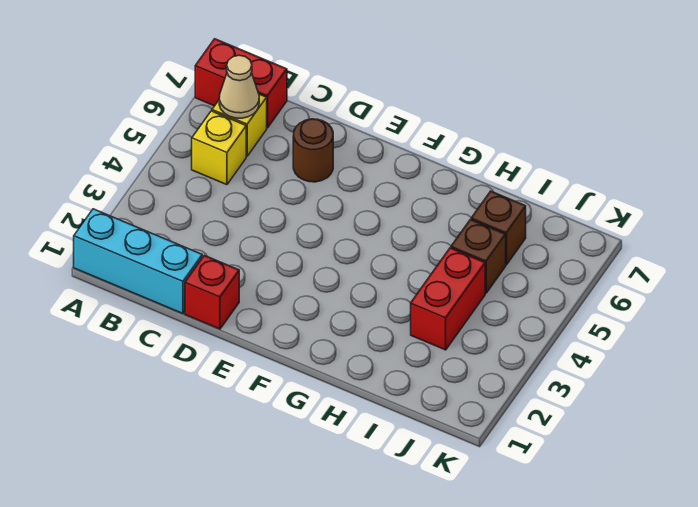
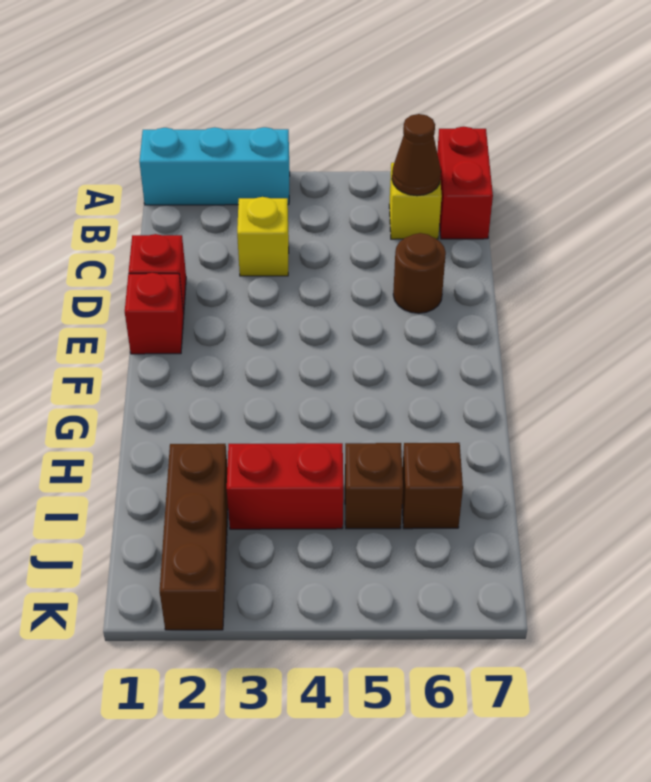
cyan 1x3 brick [74,209,202,314] -> cyan 1x3 brick turned to [139,127,290,205]
yellow 1x1 brick [192,111,246,185] -> yellow 1x1 brick moved to [237,197,289,276]
tan 1x1 cone [219,55,259,118] -> brown 1x1 cone [392,114,441,196]
none -> red 1x1 brick [125,273,184,354]
none -> brown 1x3 brick [160,444,228,630]

